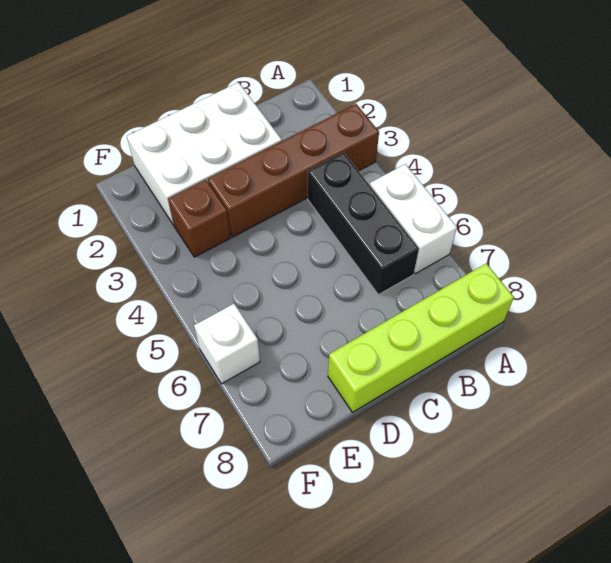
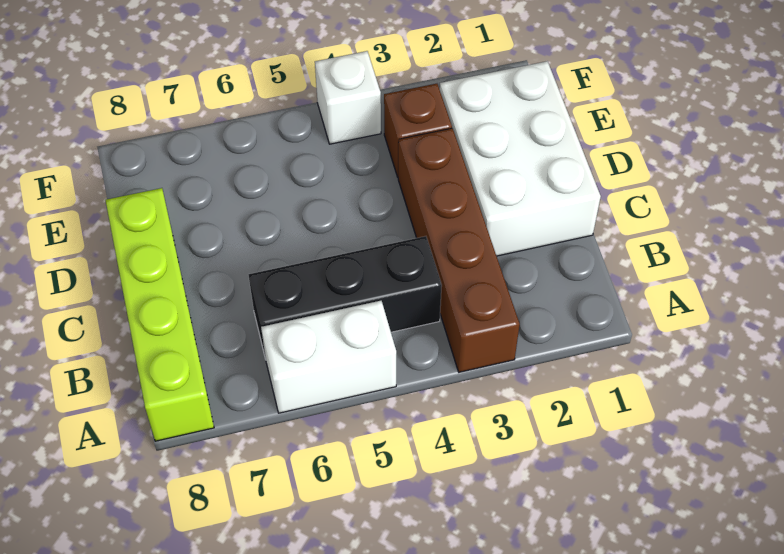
white 1x1 brick [194,304,260,384] -> white 1x1 brick moved to [315,51,381,144]

